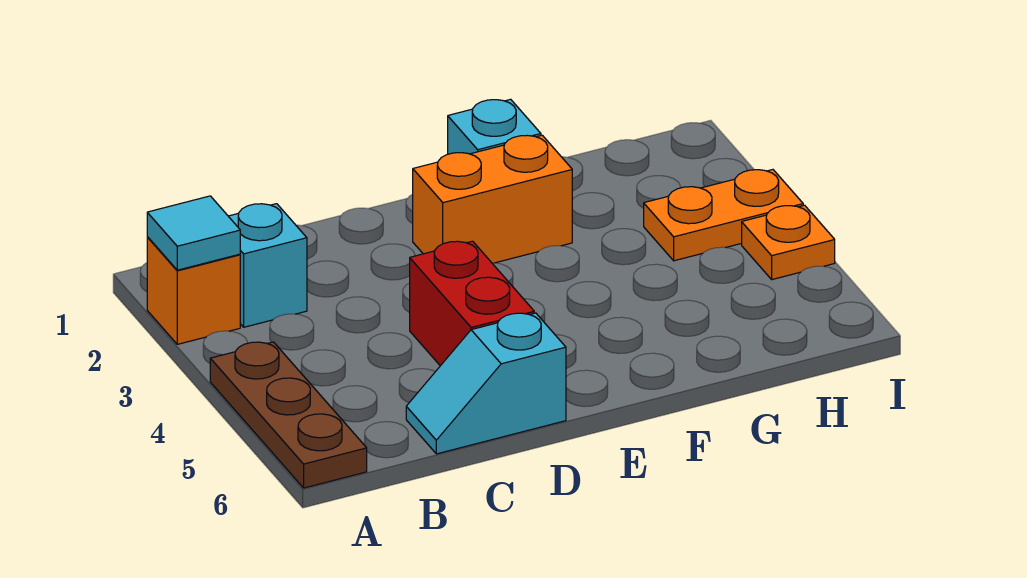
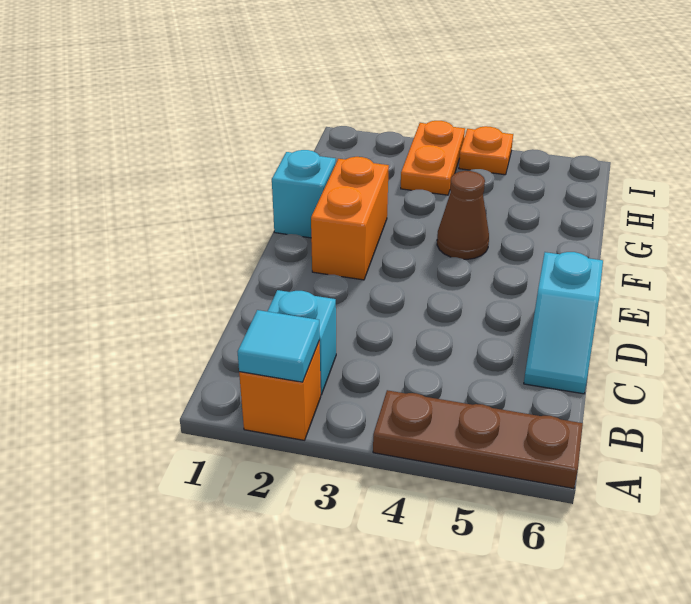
red 1x2 brick [410,241,534,366] -> none
none -> brown 1x1 cone [437,171,489,259]

